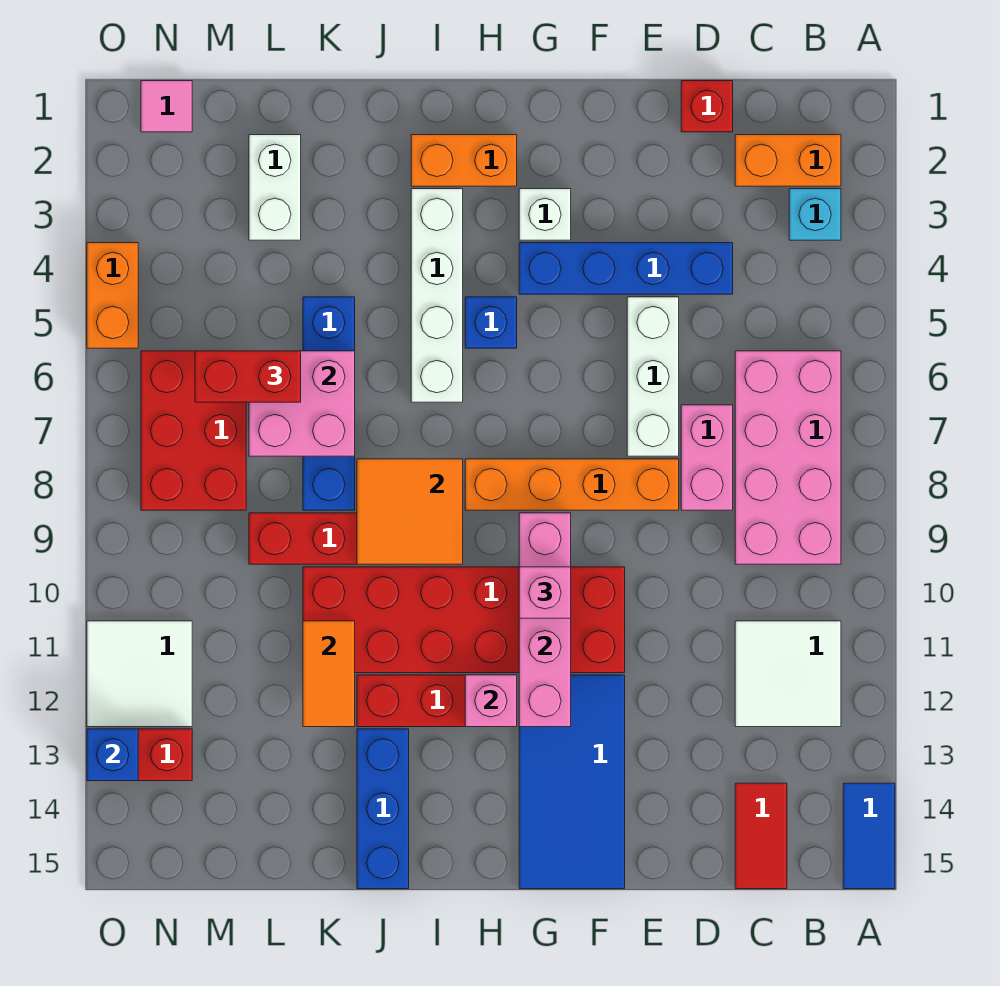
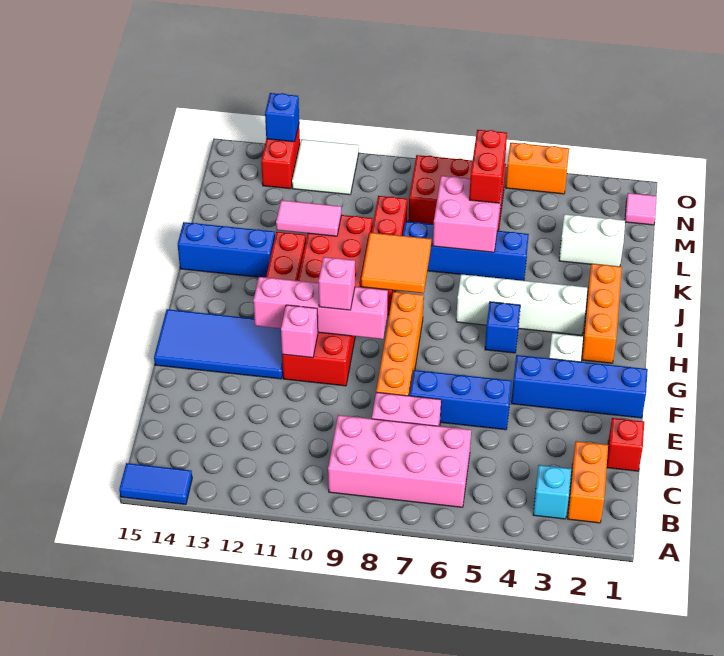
white 2x2 tile [735,621,841,727] -> none
red 1x2 tile [735,783,787,889] -> none
blue 1x4 brick [519,243,733,294] -> blue 1x4 brick turned to [511,355,648,418]
white 1x3 brick [627,297,679,456] -> blue 1x3 brick [410,370,512,430]
orange 1x2 brick [411,135,517,186] -> orange 1x3 brick [582,264,622,363]
pink 1x1 brick [465,675,517,727] -> pink 1x1 brick moved to [281,305,318,358]
orange 1x2 tile [303,621,355,727] -> pink 1x2 tile [276,200,342,236]

